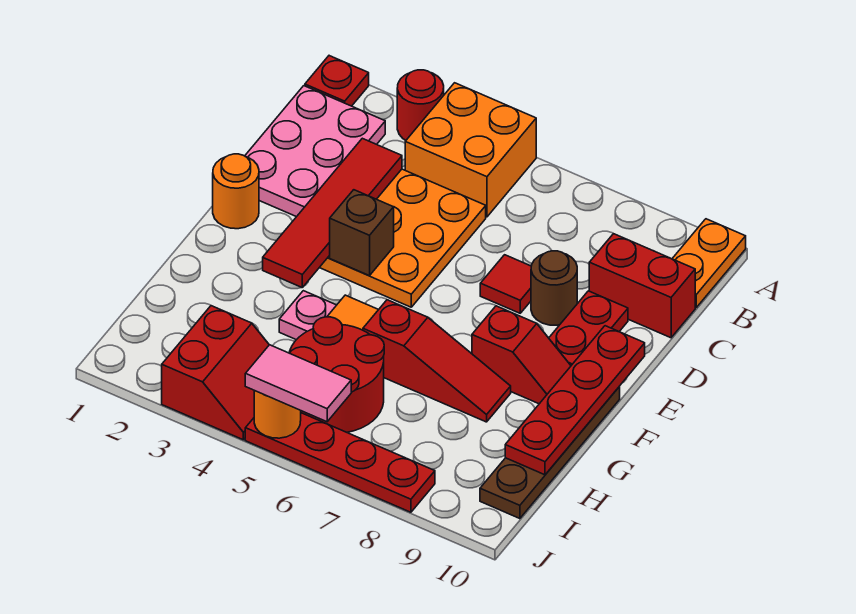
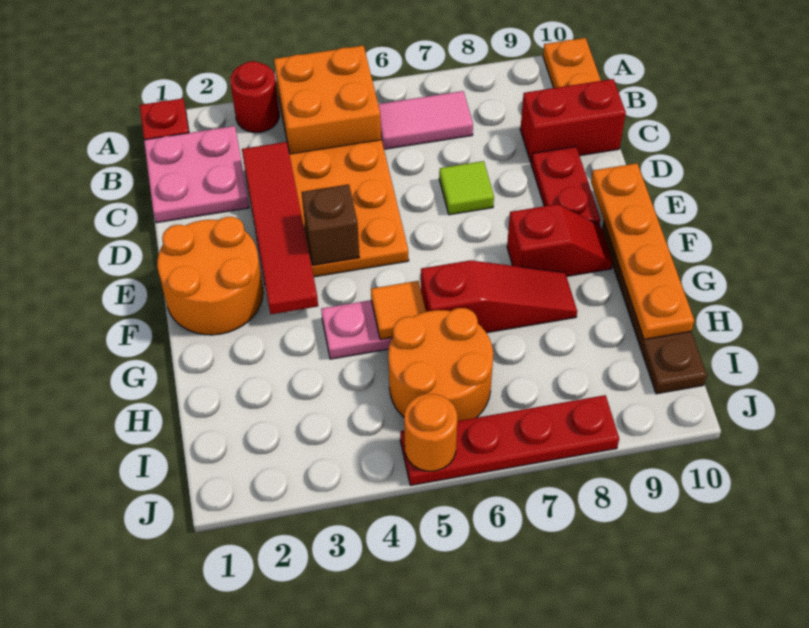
pink 2x3 plate [245,86,385,217] -> pink 2x2 plate [144,126,249,223]
red 1x1 tile [480,255,531,313] -> lime 1x1 tile [439,161,494,215]
brown 1x1 round brick [531,251,577,325] -> none
orange 1x1 round brick [213,154,259,229] -> orange 2x2 round brick [157,217,263,335]
red 1x4 plate [505,326,645,475] -> orange 1x4 plate [591,163,694,340]
red 2x2 round brick [289,317,384,432] -> orange 2x2 round brick [388,308,493,421]
red 2x2 slope [162,306,269,440] -> none
pink 1x2 tile [245,345,351,422] -> pink 1x2 tile moved to [378,91,473,149]

